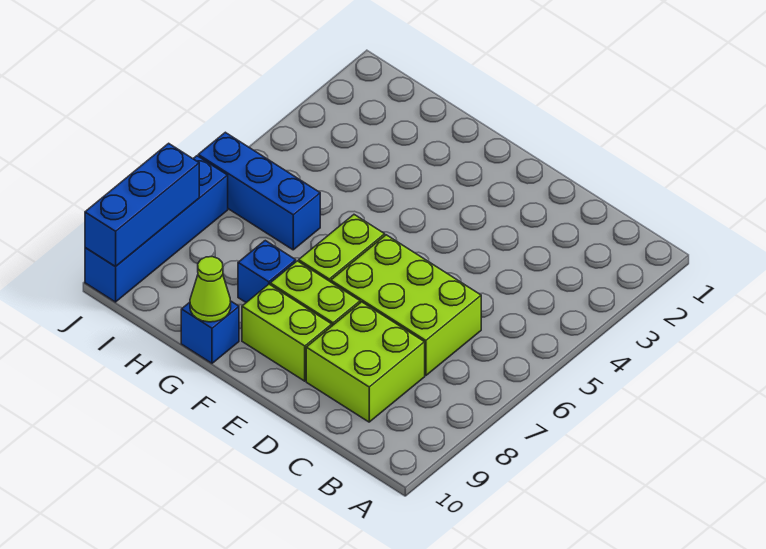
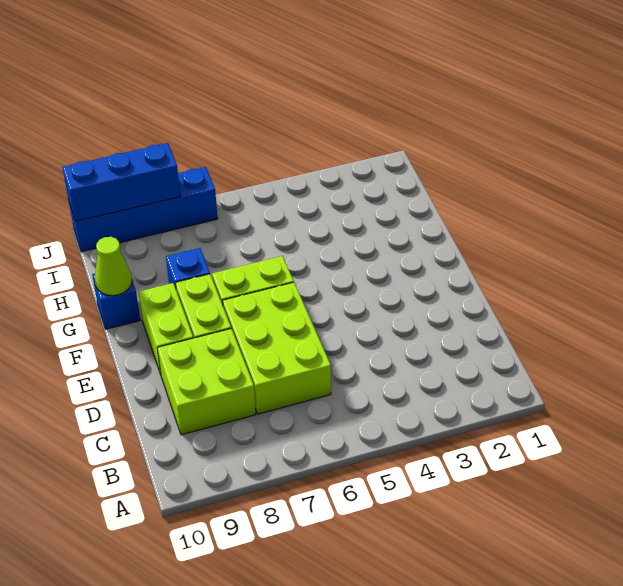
blue 1x3 brick [198,132,320,250] -> none

